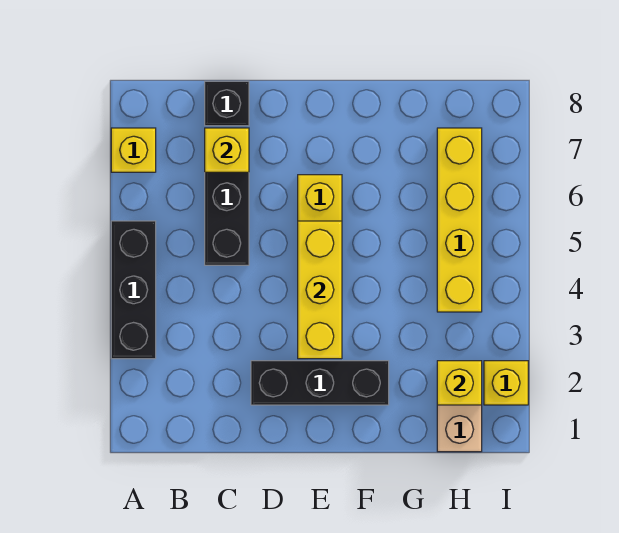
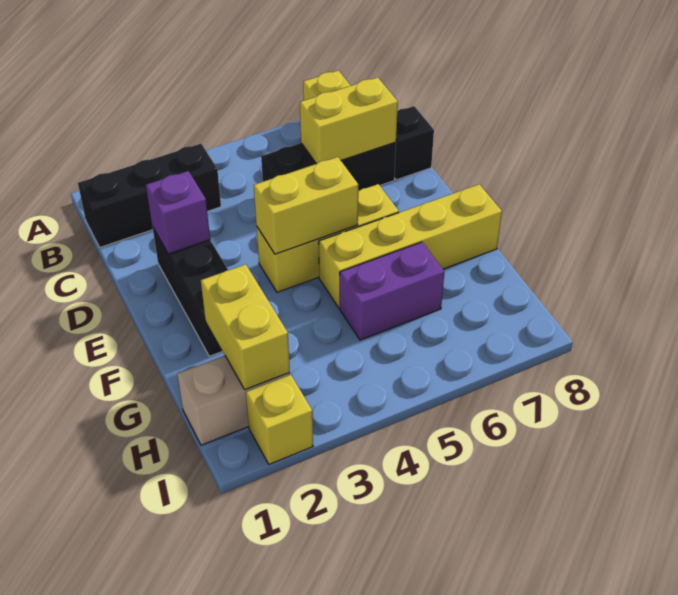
black 1x3 brick [111,221,156,359] -> black 1x3 brick moved to [78,144,221,247]
yellow 1x1 brick [205,128,249,172] -> yellow 1x2 brick [300,77,398,164]
none -> purple 1x1 brick [146,171,210,254]
yellow 1x3 brick [298,221,342,359] -> yellow 1x2 brick [254,157,358,254]
none -> purple 1x2 brick [340,242,444,340]
yellow 1x1 brick [437,361,482,405] -> yellow 1x2 brick [201,264,290,390]
yellow 1x4 brick [437,128,482,312] -> yellow 1x4 brick moved to [319,184,502,308]

